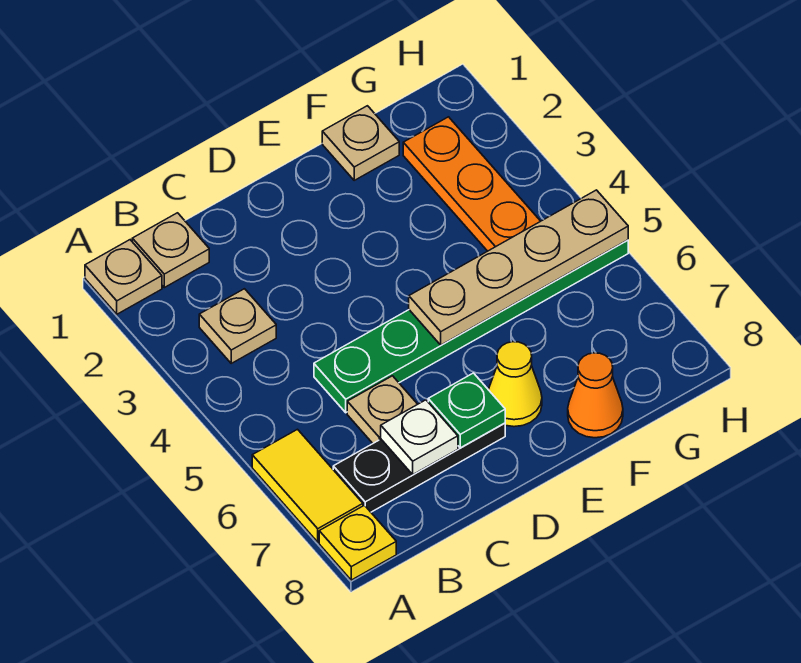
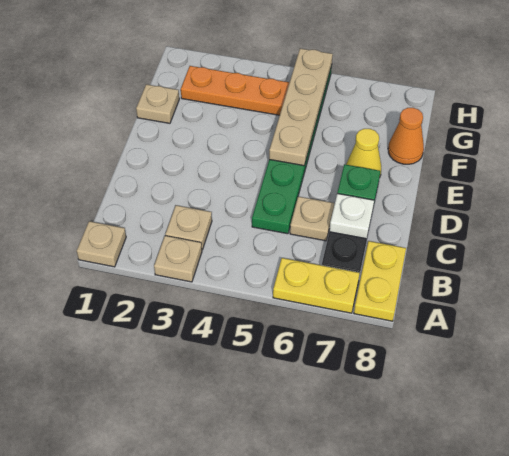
yellow 1x2 tile [252,429,363,542] -> yellow 1x2 plate [273,258,360,313]
yellow 1x1 plate [319,505,396,580] -> yellow 1x2 plate [354,241,406,321]
tan 1x1 plate [132,213,209,288] -> tan 1x1 plate moved to [154,236,202,282]

